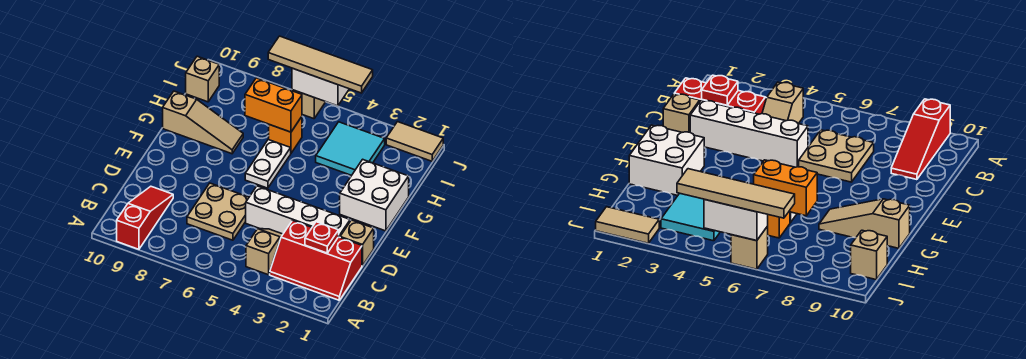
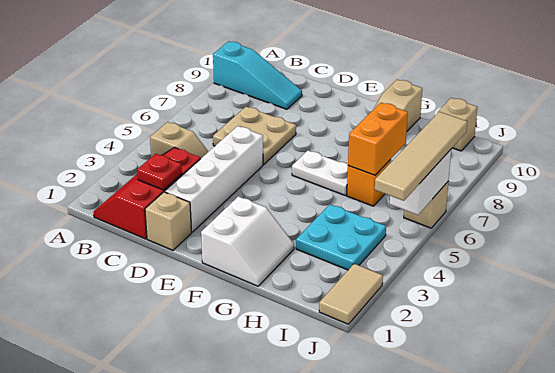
red 1x3 slope [117,186,173,249] -> cyan 1x3 slope [213,41,302,109]
white 2x2 brick [340,159,409,231] -> white 2x2 slope [201,196,294,286]
cyan 2x2 tile [316,122,385,175] -> cyan 2x2 plate [296,205,386,270]

